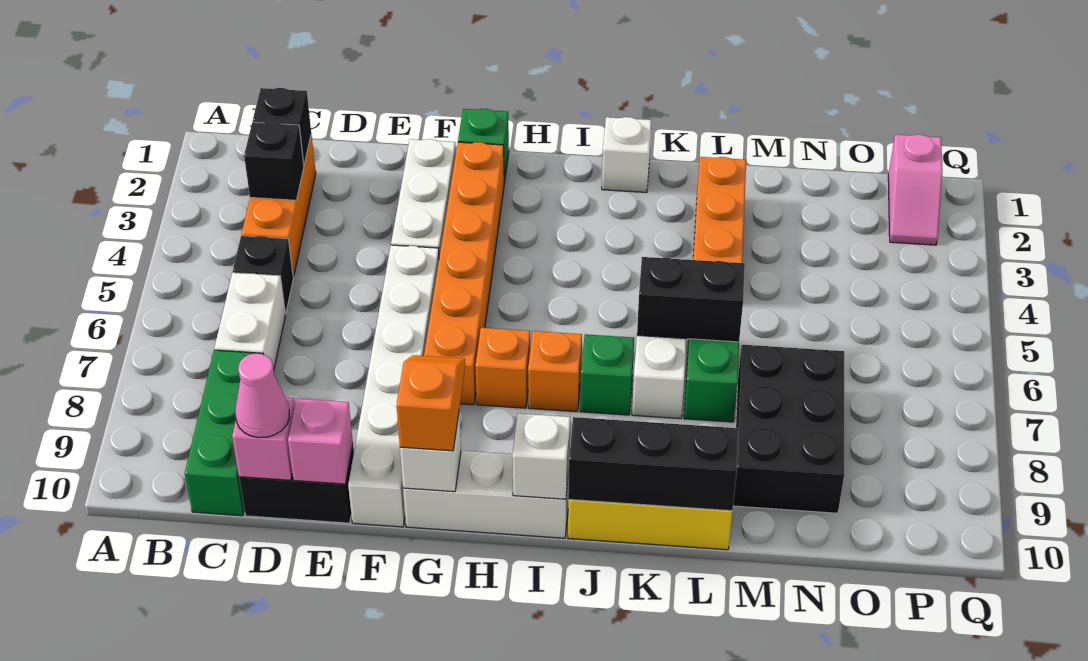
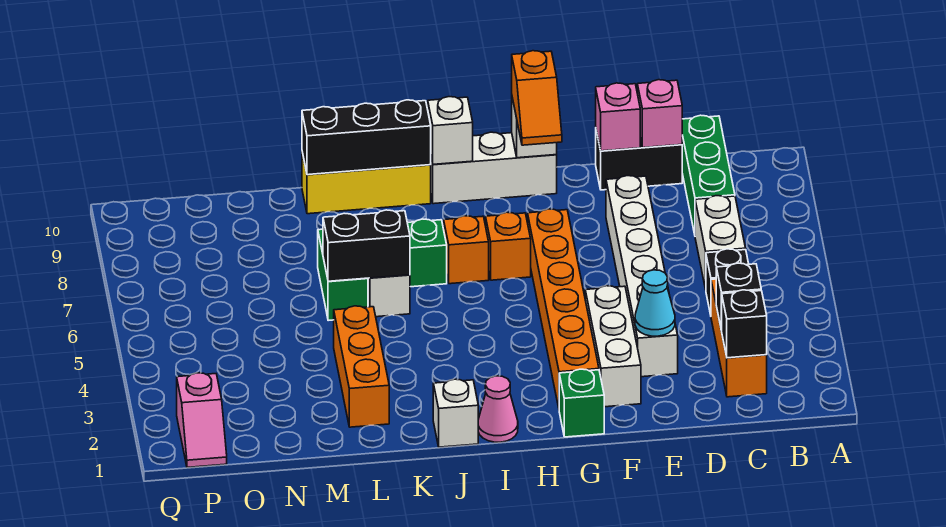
pink 1x1 cone [235,353,289,438] -> pink 1x1 cone moved to [478,376,518,442]
none -> cyan 1x1 cone [635,270,675,336]
white 1x6 brick [348,245,439,527] -> white 1x6 brick moved to [606,176,678,377]
black 2x3 brick [733,345,844,513] -> none
pink 1x2 slope [888,134,943,245] -> pink 1x2 slope turned to [177,373,227,467]

